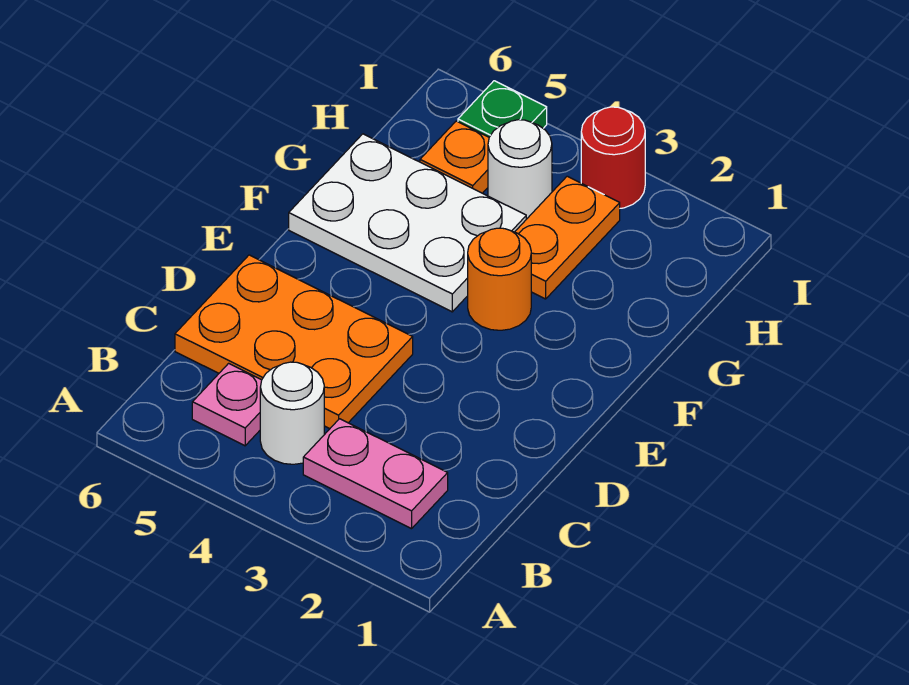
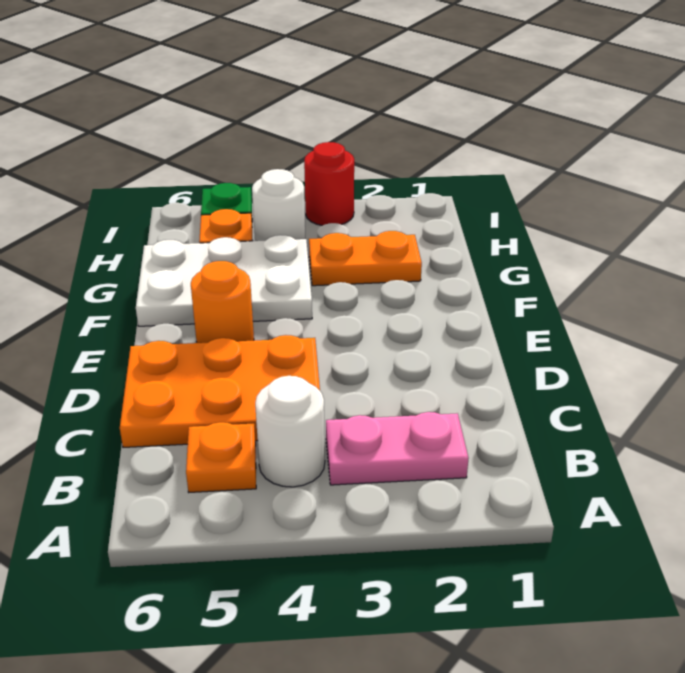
pink 1x1 plate [192,363,262,446] -> orange 1x1 plate [186,422,256,492]
orange 1x1 round brick [468,228,531,330] -> orange 1x1 round brick moved to [191,261,254,343]
orange 1x2 plate [515,176,620,299] -> orange 1x2 plate turned to [309,231,422,286]

